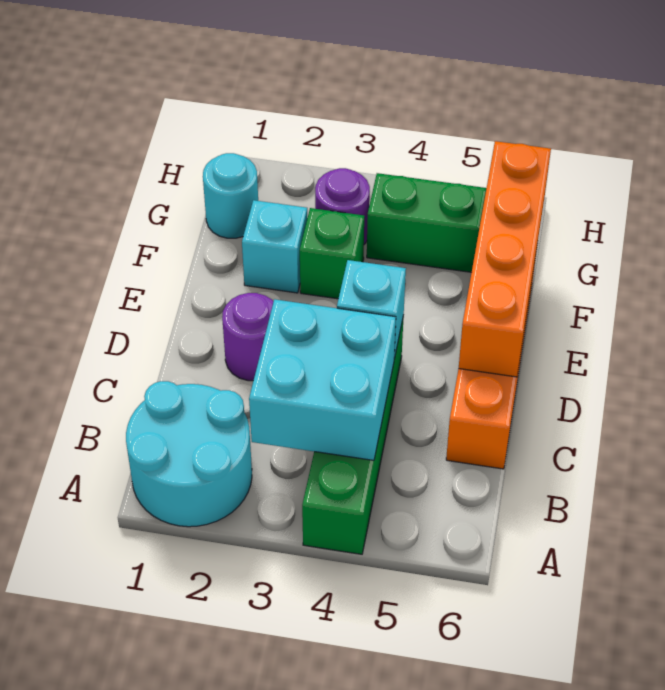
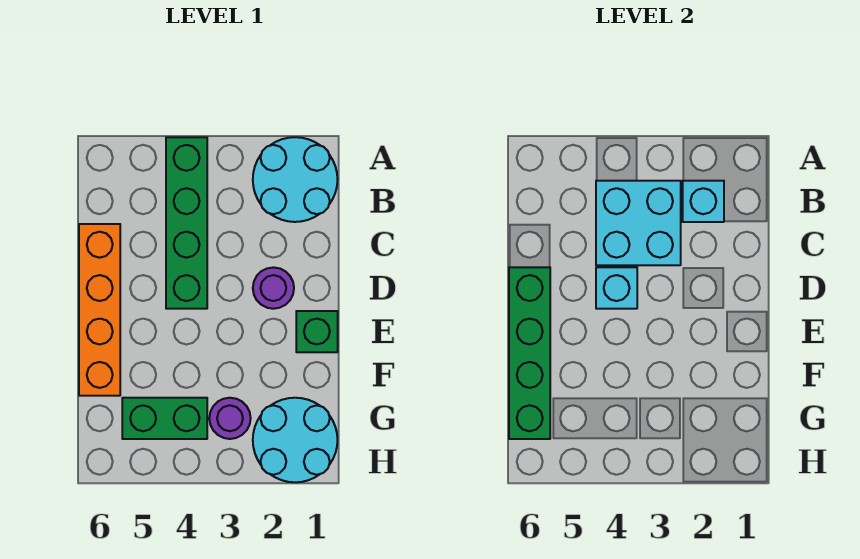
orange 1x4 brick [459,141,551,377] -> green 1x4 brick [509,267,550,439]
cyan 1x1 brick [242,200,307,293] -> cyan 1x1 brick moved to [683,181,724,222]
green 1x1 brick [300,208,364,299] -> green 1x1 brick moved to [296,311,338,352]
cyan 1x1 round brick [203,153,258,238] -> cyan 2x2 round brick [253,398,337,482]

